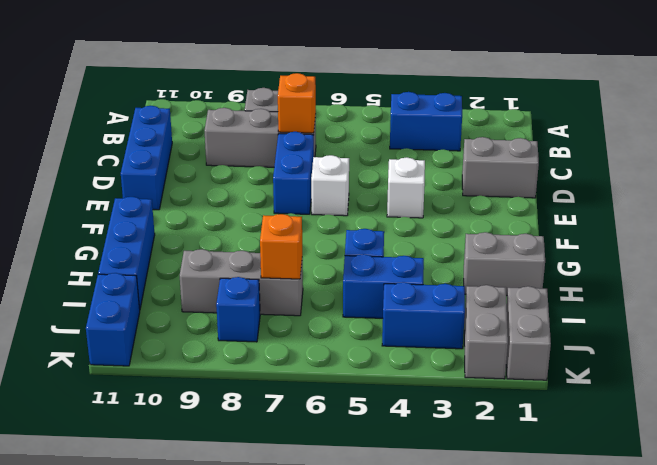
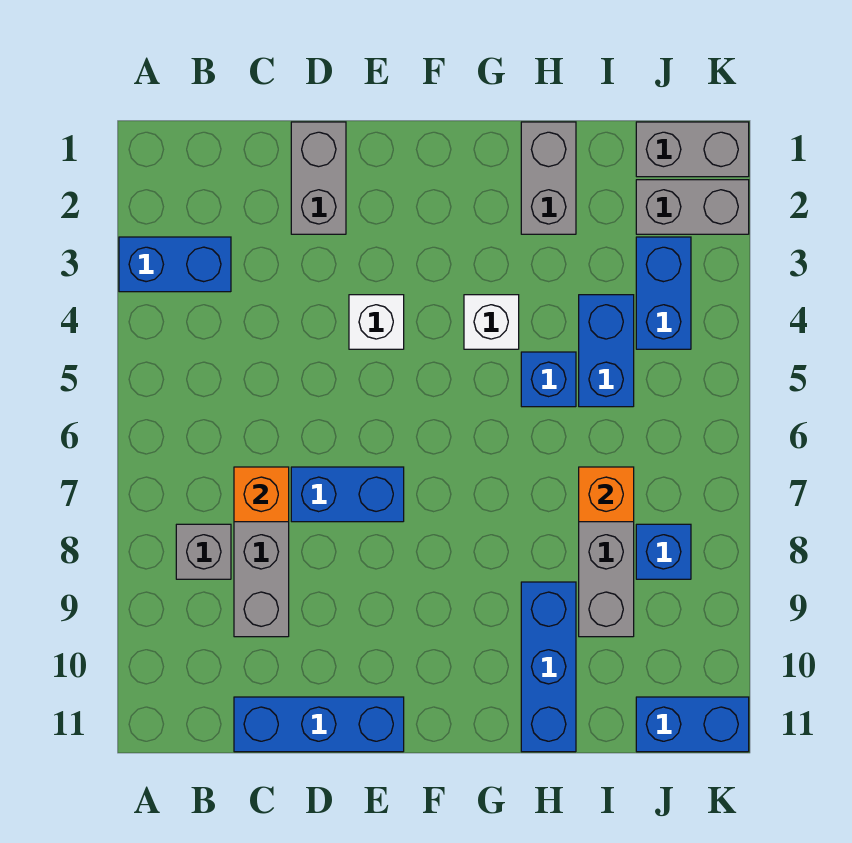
blue 1x2 brick [390,92,462,151] -> blue 1x2 brick turned to [119,237,231,292]
white 1x1 brick [311,155,349,216] -> white 1x1 brick moved to [464,295,519,349]
blue 1x3 brick [98,197,155,308] -> blue 1x3 brick turned to [521,582,576,752]

